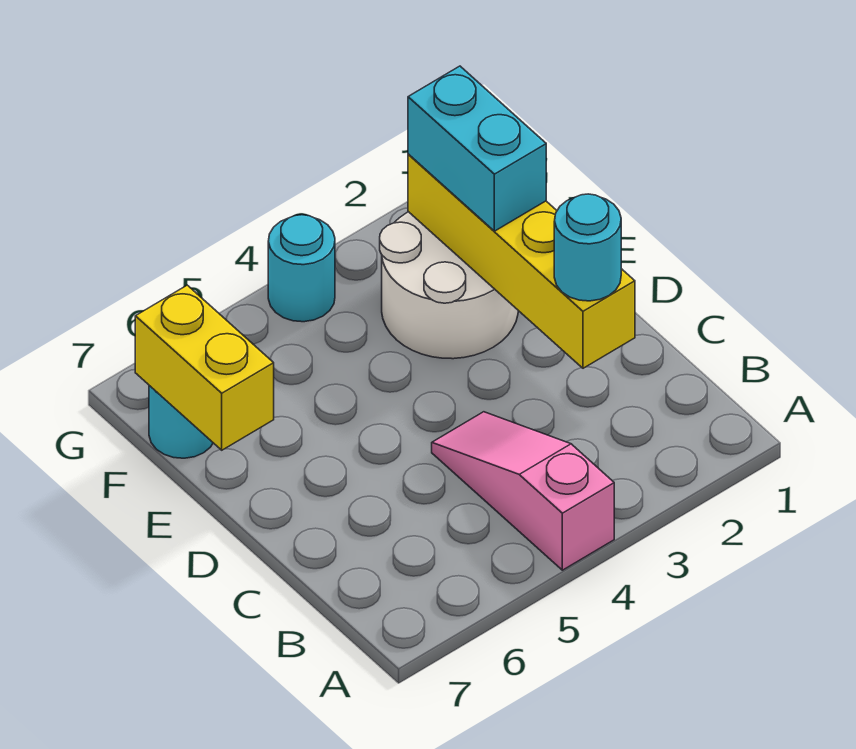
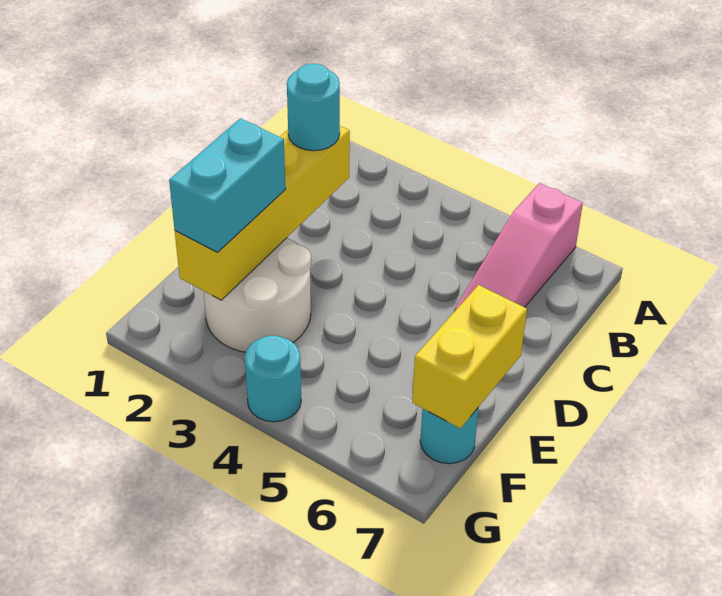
pink 1x3 slope [432,412,614,570] -> pink 1x3 slope moved to [454,183,583,312]

